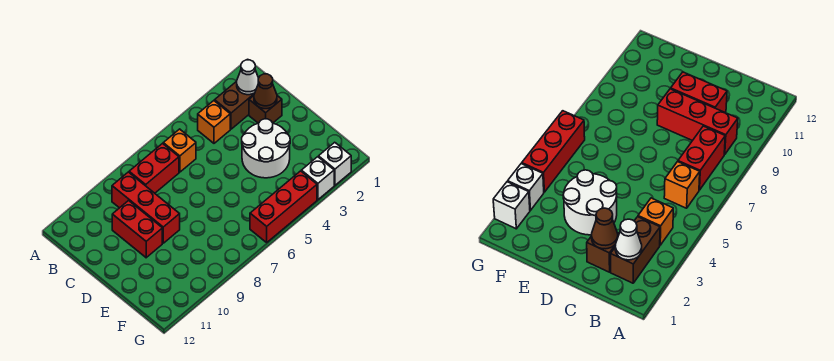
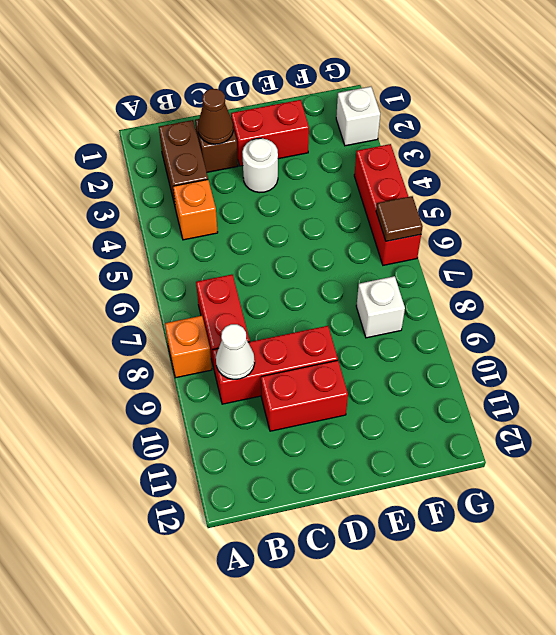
white 1x1 cone [237,60,258,95] -> white 1x1 cone moved to [216,324,255,379]
orange 1x1 brick [163,129,196,172] -> orange 1x1 brick moved to [165,316,212,378]
none -> red 1x2 brick [231,100,309,166]
white 2x2 round brick [242,119,290,178] -> white 1x1 round brick [242,138,278,193]
white 1x1 brick [301,157,334,200] -> white 1x1 brick moved to [356,276,405,338]
none -> brown 1x1 tile [376,196,423,241]

